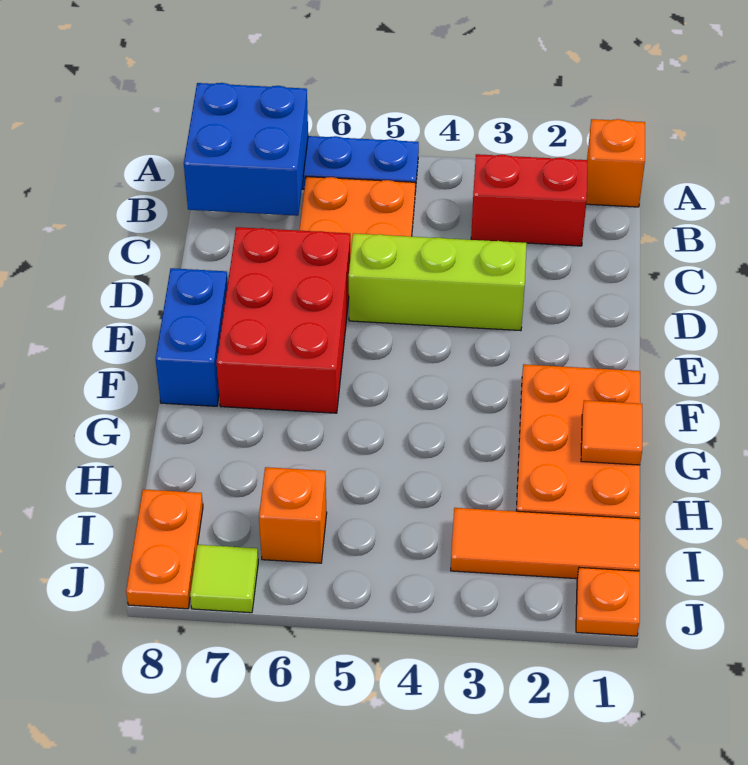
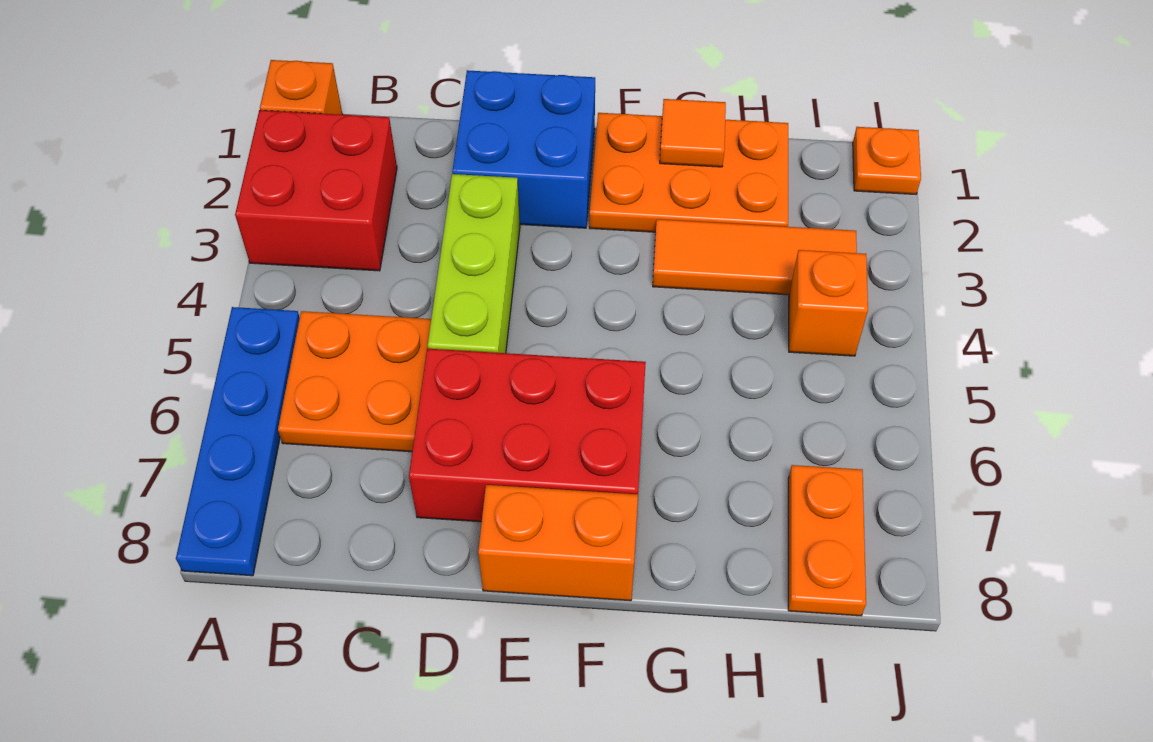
blue 2x2 brick [184,83,308,216] -> blue 2x2 brick moved to [452,70,595,228]
red 1x2 brick [471,154,588,246] -> red 2x2 brick [235,110,397,271]
blue 1x2 brick [156,268,228,406] -> orange 1x2 brick [478,485,638,601]
orange 1x3 tile [451,508,640,579] -> orange 1x3 tile turned to [653,219,857,295]
orange 1x1 brick [259,467,327,563] -> orange 1x1 brick moved to [789,250,868,356]
orange 1x2 plate [126,489,203,609] -> orange 1x2 plate turned to [788,465,866,616]
lime 1x1 tile [190,545,258,613] -> none

